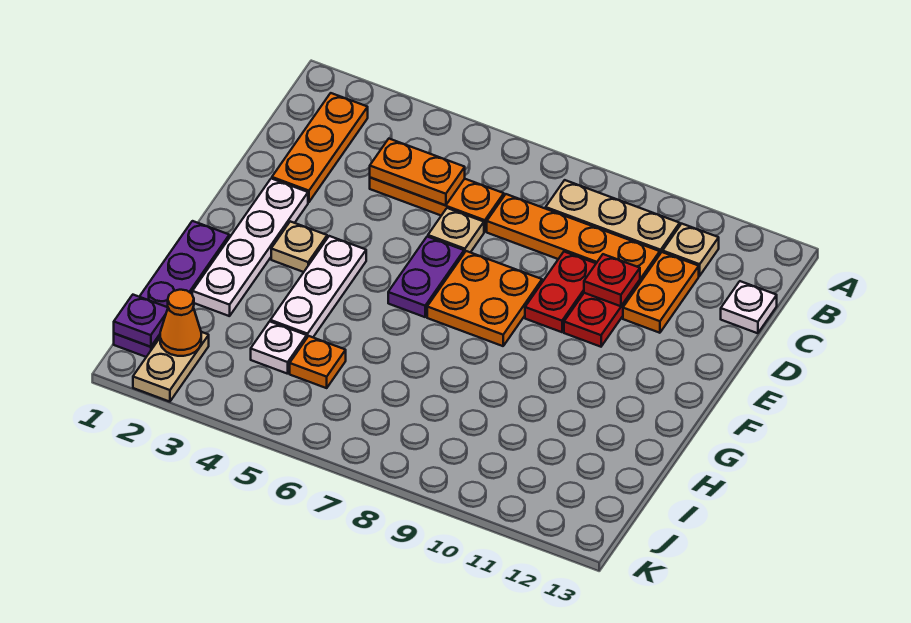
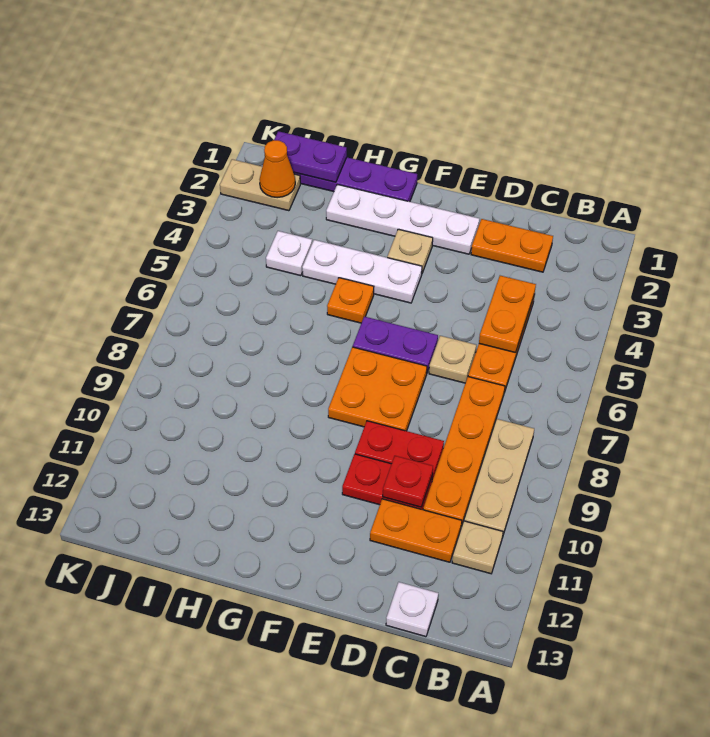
orange 1x3 plate [272,93,368,202] -> orange 1x2 plate [471,219,553,272]
orange 1x1 plate [290,336,346,388] -> orange 1x1 plate moved to [327,278,374,323]
purple 1x1 plate [114,295,168,347] -> purple 1x2 plate [274,131,347,182]

